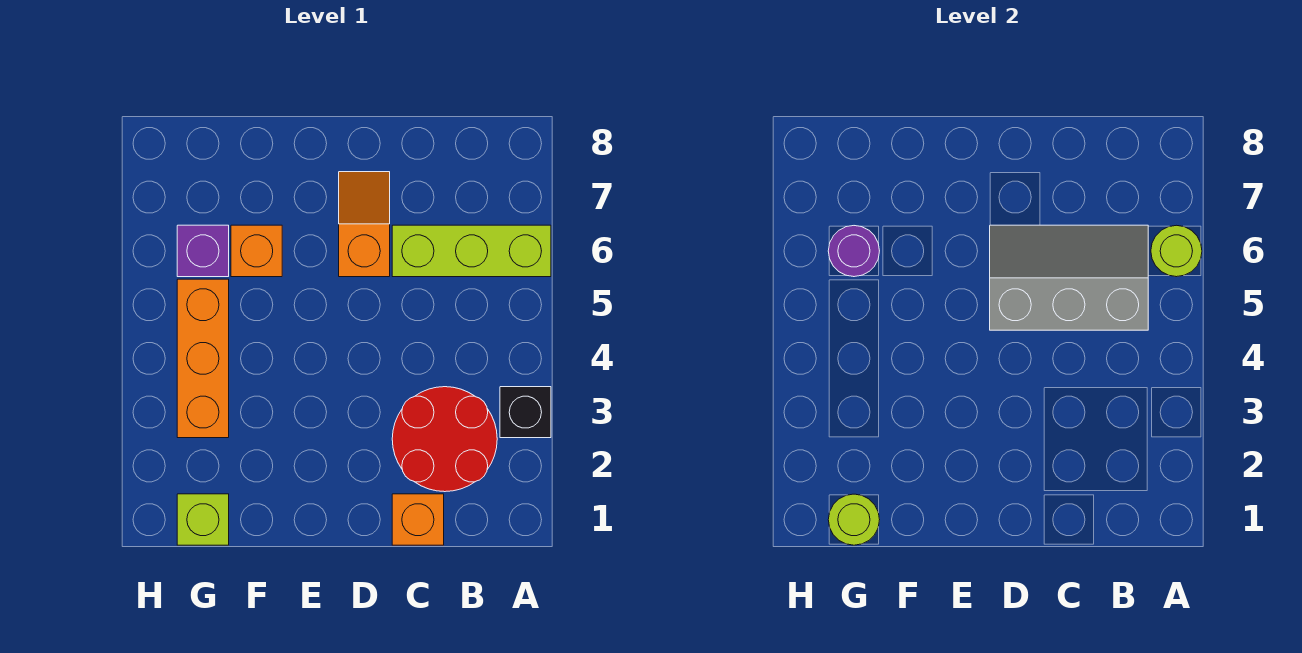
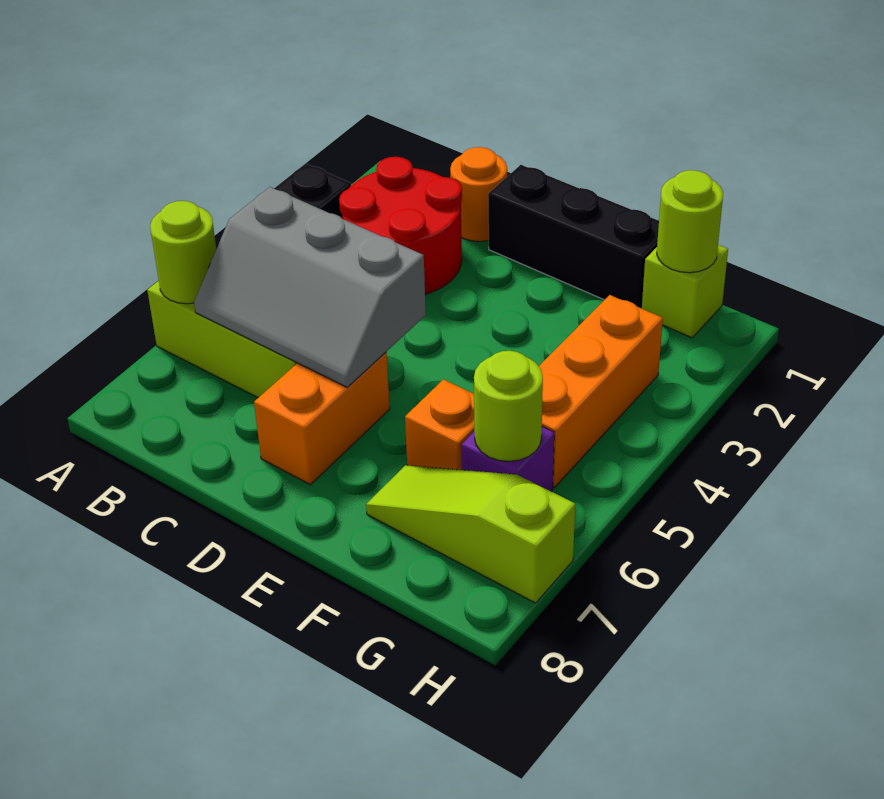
orange 1x1 brick [392,494,444,545] -> orange 1x1 round brick [450,147,507,242]
none -> black 1x3 brick [488,165,659,308]
orange 1x2 slope [339,172,390,277] -> orange 1x2 brick [254,353,390,485]
none -> lime 1x3 slope [366,465,575,603]
purple 1x1 round brick [828,226,879,277] -> lime 1x1 round brick [474,351,543,461]

